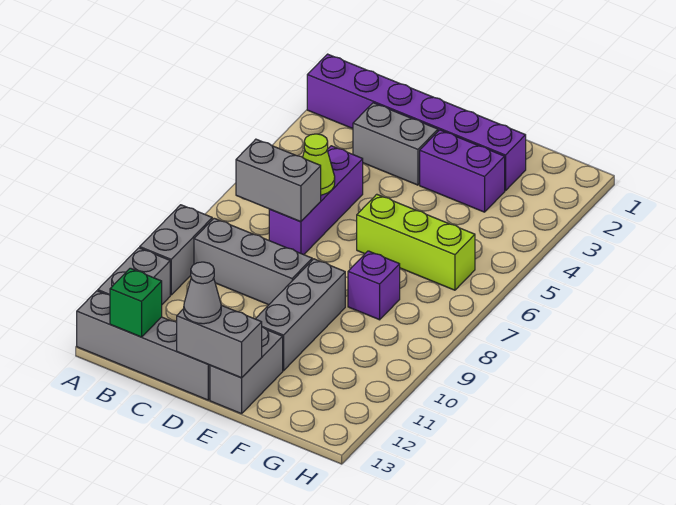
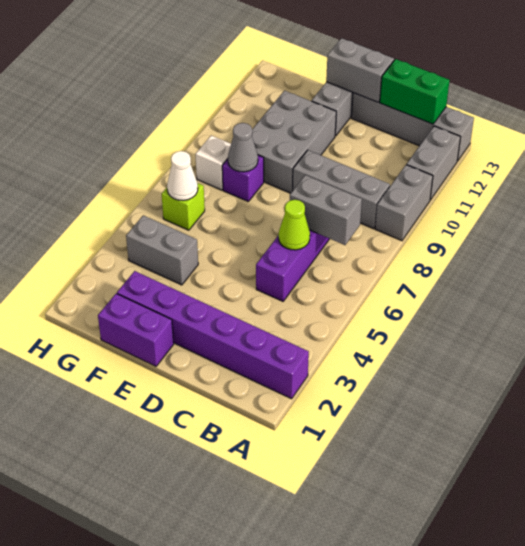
green 1x1 brick [110,268,162,337] -> green 1x2 brick [380,59,450,124]
grey 1x2 brick [353,103,438,185] -> grey 1x2 brick moved to [126,215,198,285]
grey 1x1 cone [184,262,221,324] -> grey 1x1 cone moved to [228,123,258,172]
purple 1x2 brick [420,130,505,212] -> purple 1x2 brick moved to [98,294,174,366]
lime 1x3 brick [357,194,475,290] -> lime 1x1 brick [162,183,205,230]
grey 1x3 brick [256,259,345,371] -> grey 2x3 brick [252,91,336,193]
none -> white 1x1 cone [167,151,198,201]
none -> white 1x1 brick [196,136,231,190]

